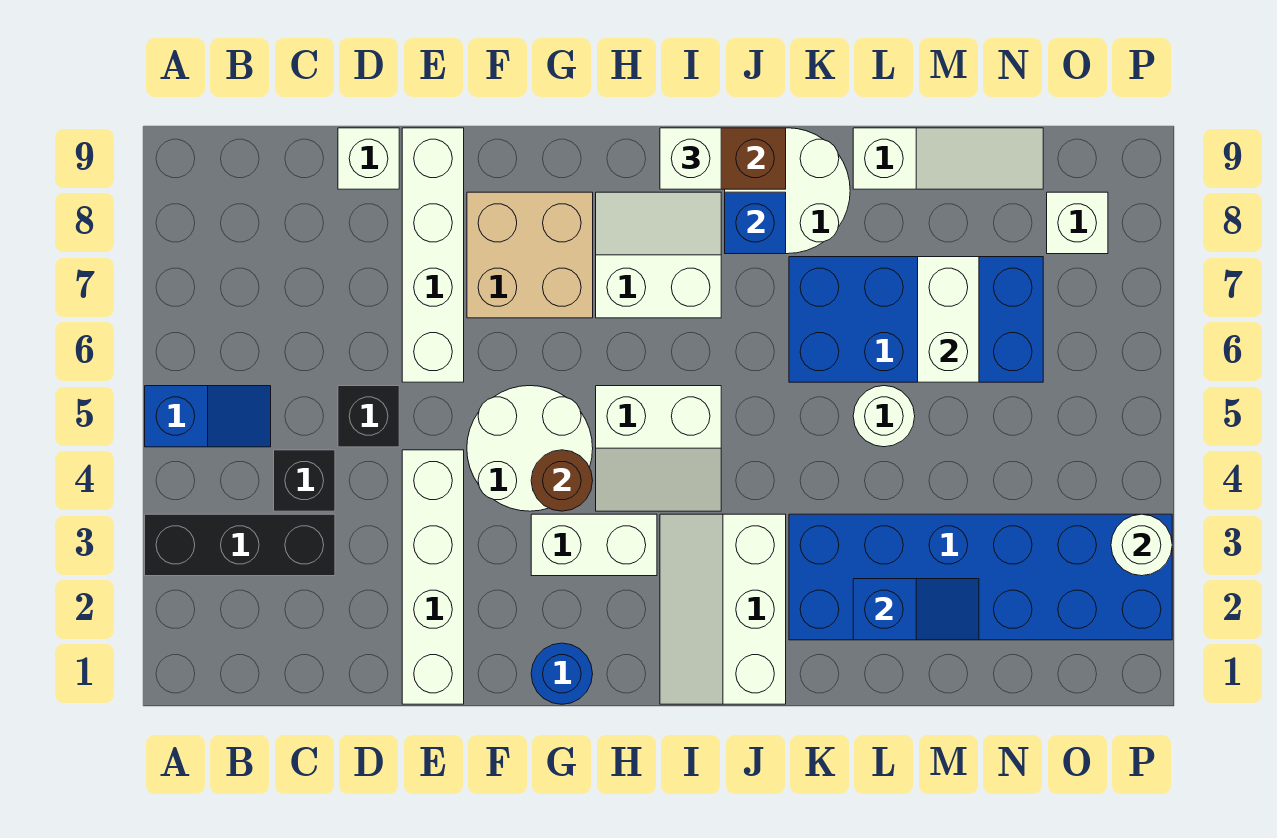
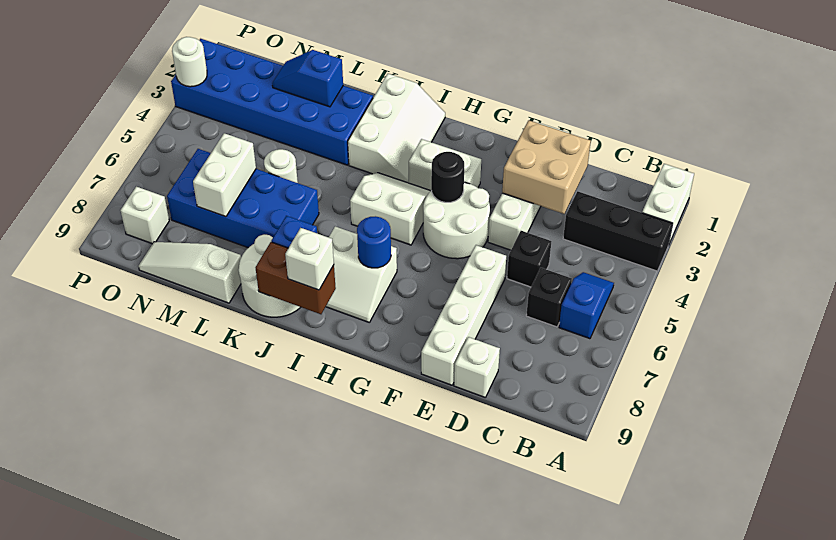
none -> white 1x2 brick [642,164,694,244]
blue 1x2 slope [145,386,271,447] -> blue 1x2 slope turned to [559,272,614,339]
black 1x1 brick [274,450,335,511] -> black 1x1 brick moved to [526,268,572,327]
tan 2x2 brick [467,192,593,318] -> tan 2x2 brick moved to [502,120,591,214]
blue 1x1 round brick [531,643,593,704] -> blue 1x1 round brick moved to [357,216,391,268]
brown 1x1 round brick [531,450,593,511] -> black 1x1 round brick [431,152,464,202]

